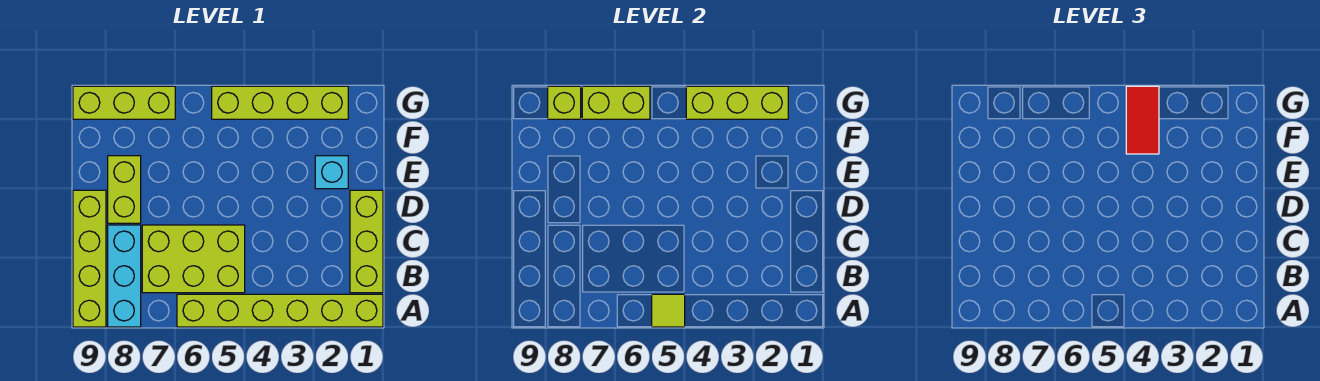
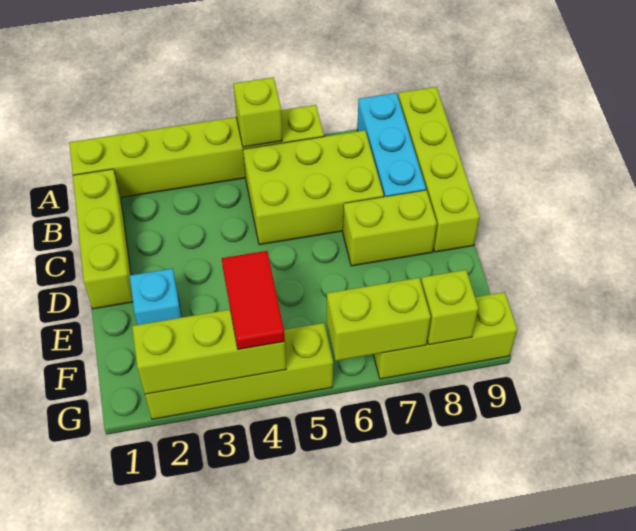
lime 1x1 tile [652,294,685,327] -> lime 1x1 brick [234,77,282,147]
lime 1x2 brick [108,156,141,223] -> lime 1x2 brick turned to [343,190,437,266]

